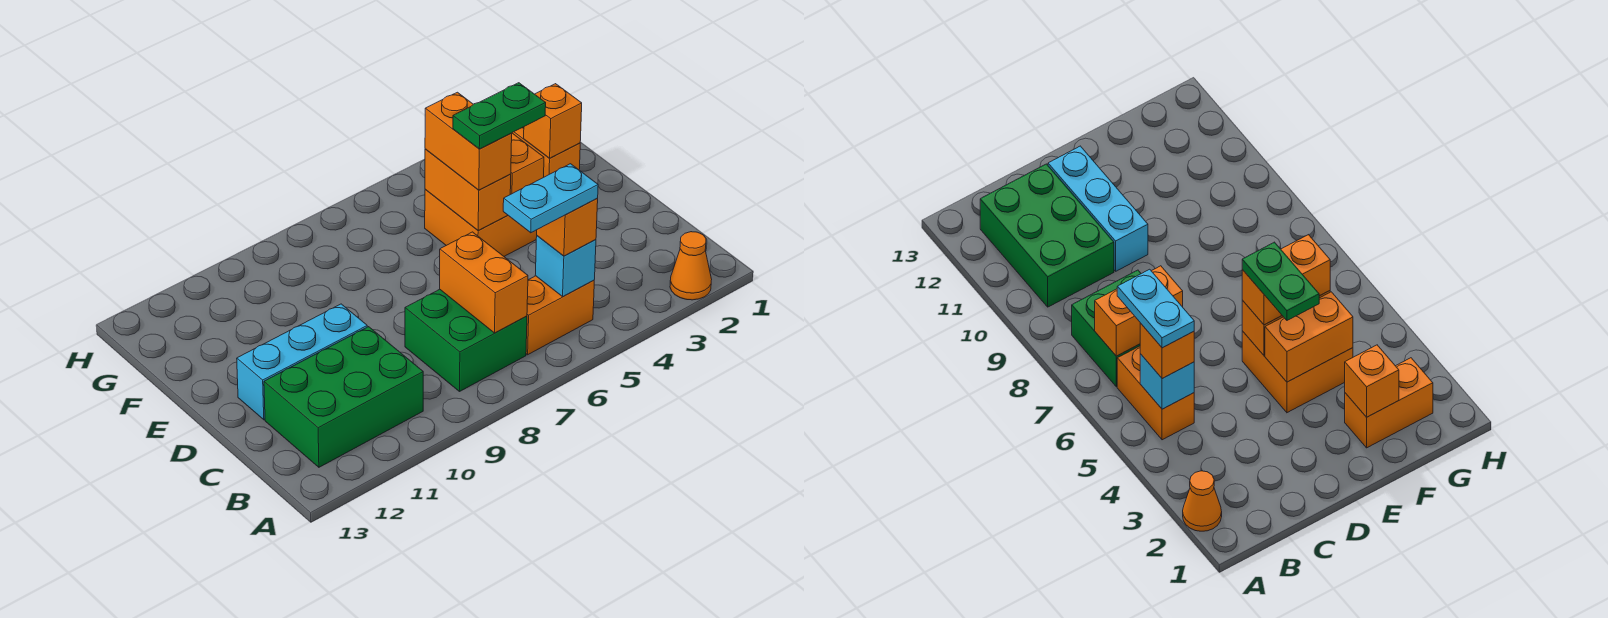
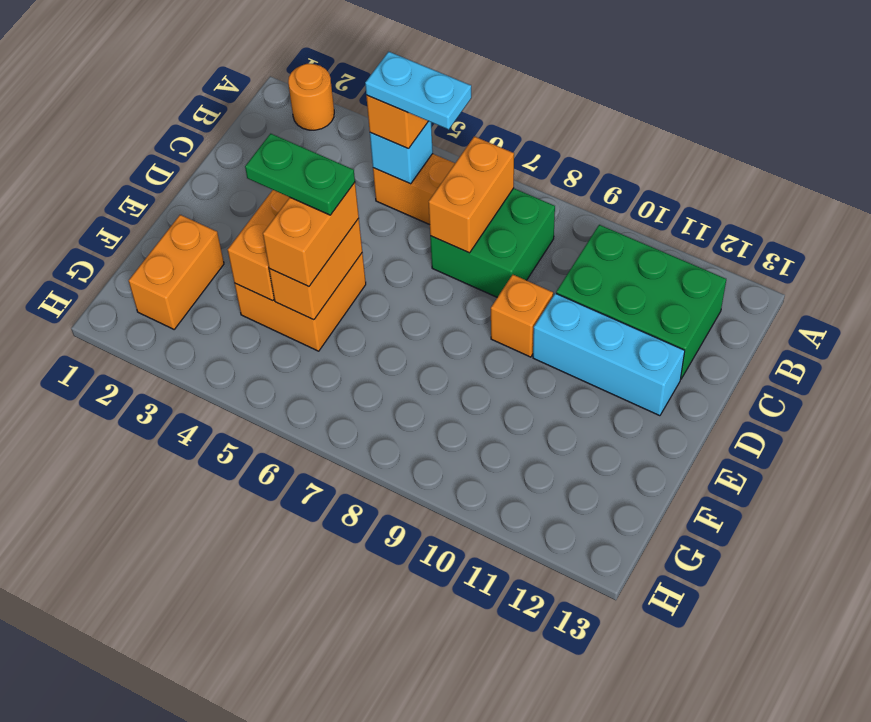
orange 1x1 cone [670,232,712,300] -> orange 1x1 round brick [288,64,334,130]
orange 1x1 brick [524,84,582,158] -> orange 1x1 brick moved to [491,275,553,357]

